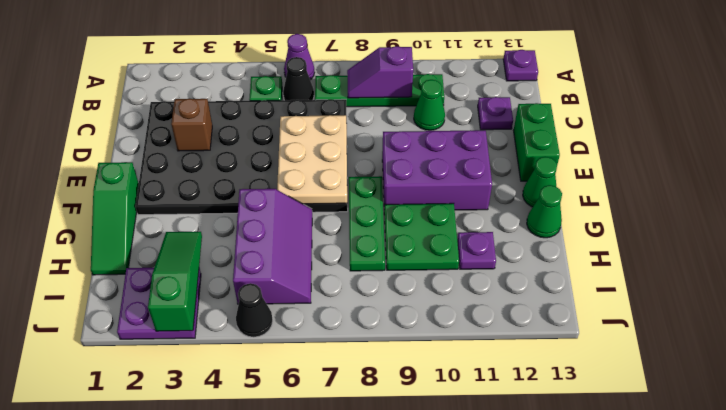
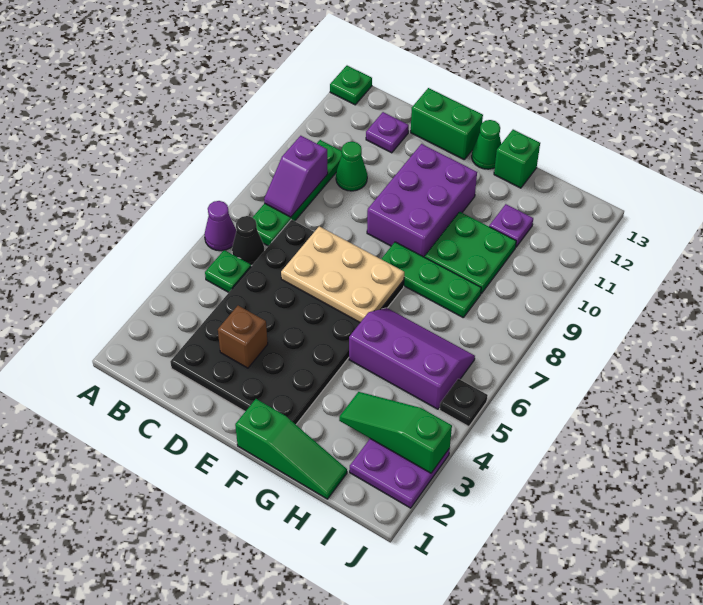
purple 1x1 plate [503,50,538,81] -> green 1x1 plate [330,66,372,105]
green 1x1 cone [527,185,562,238] -> green 1x1 brick [494,130,540,188]
black 1x1 cone [236,283,273,337] -> black 1x1 plate [440,379,488,427]

